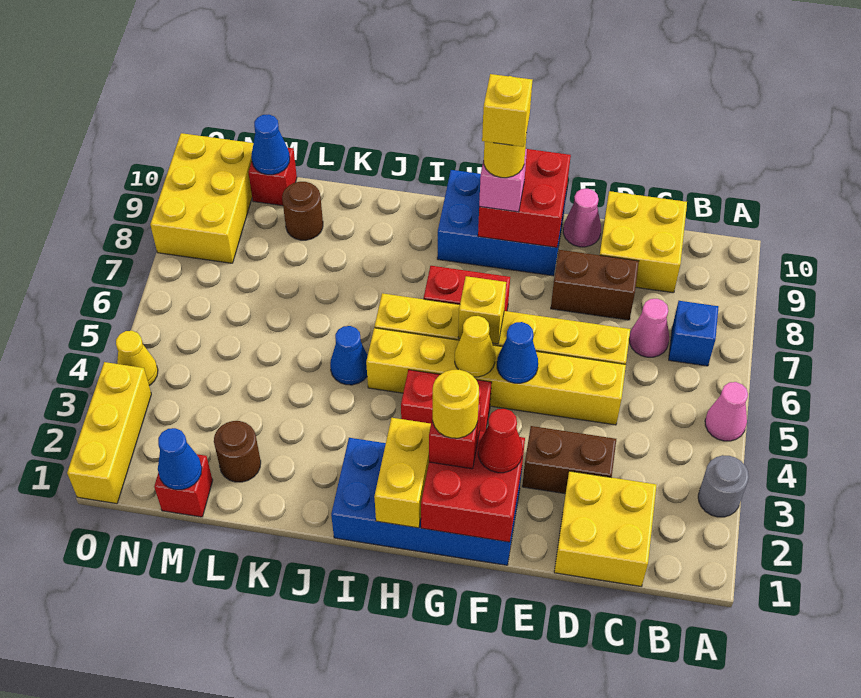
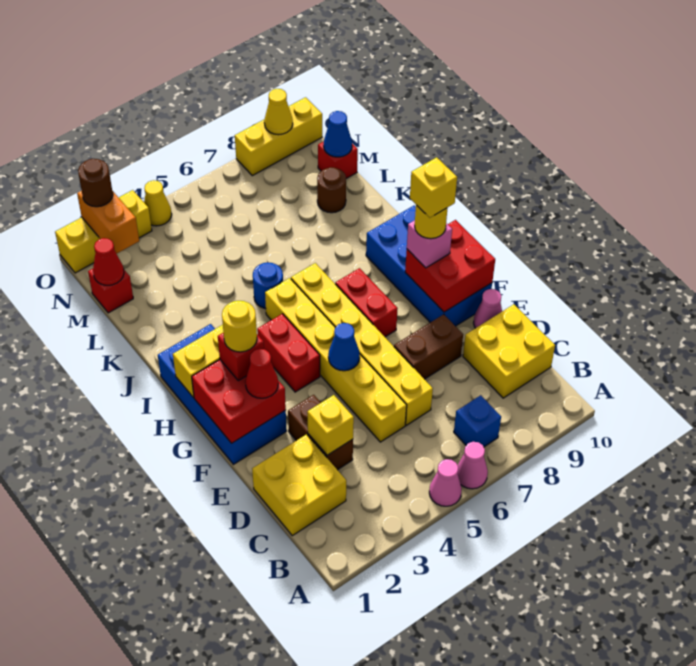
grey 1x1 round brick [698,455,749,517] -> none
pink 1x1 cone [629,299,669,357] -> pink 1x1 cone moved to [458,442,488,489]
brown 1x2 brick [551,250,639,320] -> brown 1x2 brick turned to [394,314,463,379]
blue 2x3 brick [437,170,567,276] -> blue 2x4 brick [366,205,492,326]
yellow 1x1 cone [455,316,495,377] -> yellow 1x1 cone moved to [264,89,293,135]
yellow 1x1 brick [458,276,506,344] -> yellow 1x1 brick moved to [307,395,354,455]
blue 1x1 cone [330,326,368,385] -> blue 1x1 round brick [253,263,283,309]
brown 1x1 round brick [214,421,261,482] -> brown 1x1 round brick moved to [78,159,113,207]
blue 1x1 cone [158,428,202,490] -> red 1x1 cone [93,238,124,285]
none -> orange 1x2 brick [77,191,139,254]
yellow 2x3 brick [150,133,253,263] -> yellow 1x3 brick [235,97,322,176]

